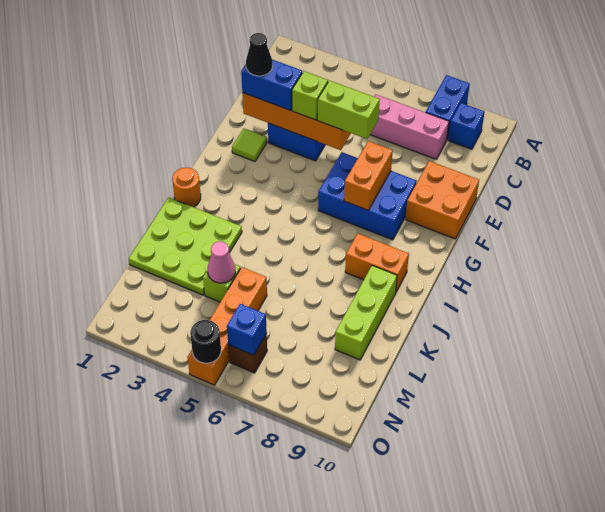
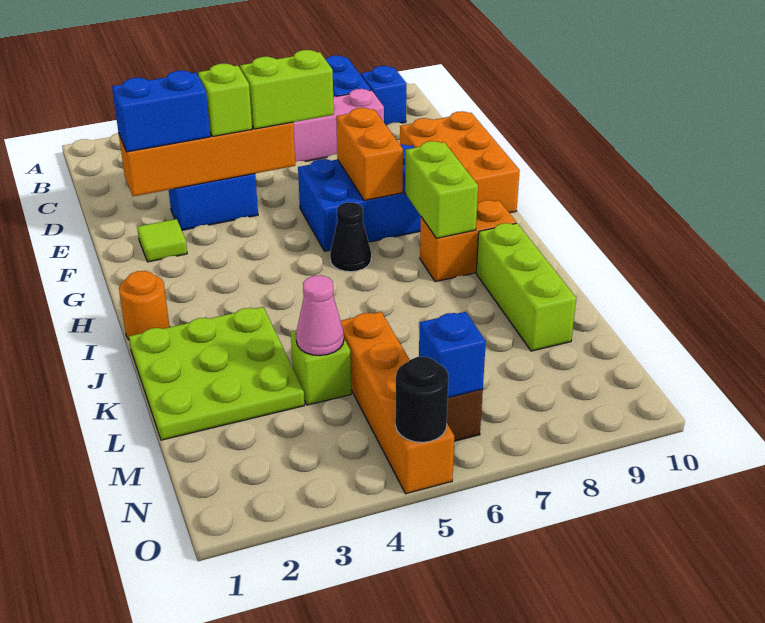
black 1x1 cone [246,33,273,76] -> black 1x1 cone moved to [330,202,371,272]
orange 2x2 brick [405,161,479,239] -> orange 2x3 brick [400,111,520,213]
none -> lime 1x2 brick [405,141,478,238]

